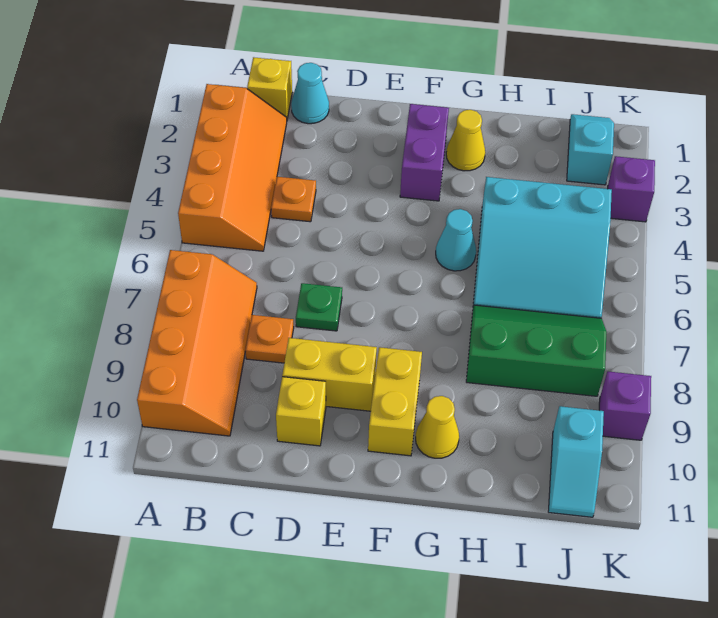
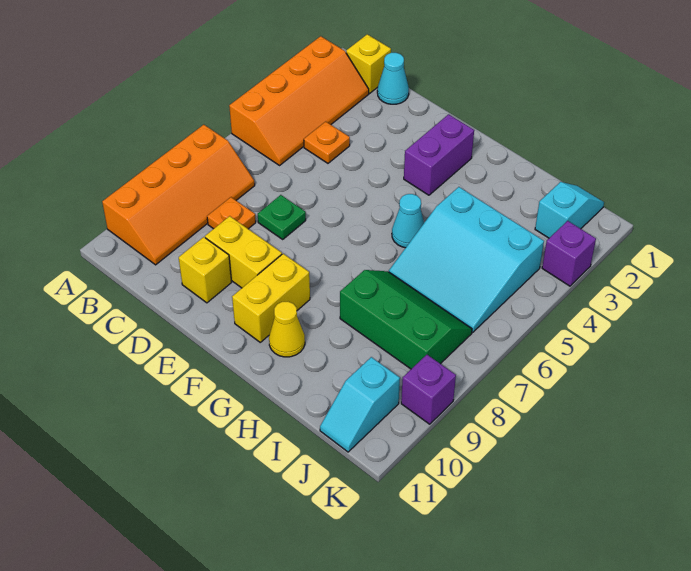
yellow 1x1 cone [446,110,485,171] -> none

